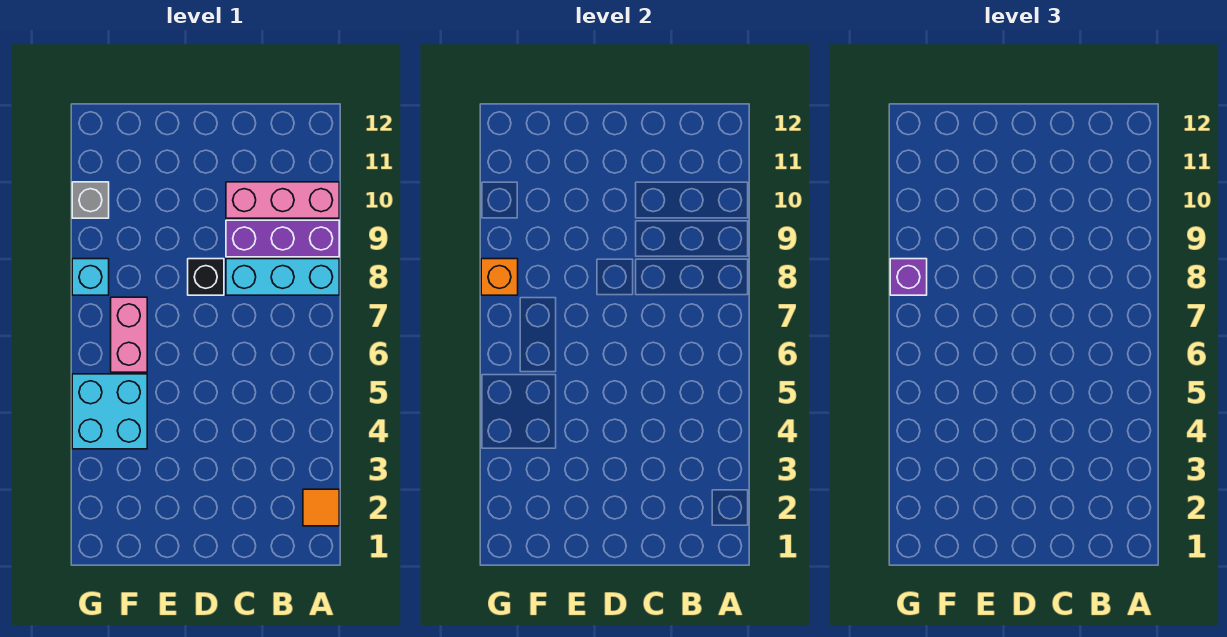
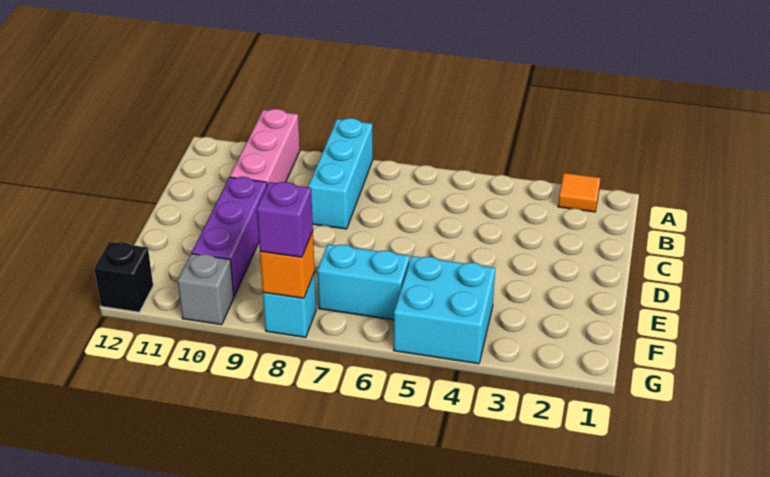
purple 1x3 brick [226,220,339,257] -> purple 1x3 brick moved to [192,177,267,296]
black 1x1 brick [188,259,224,295] -> black 1x1 brick moved to [94,242,153,312]
pink 1x2 brick [111,297,147,372] -> cyan 1x2 brick [317,244,410,320]

